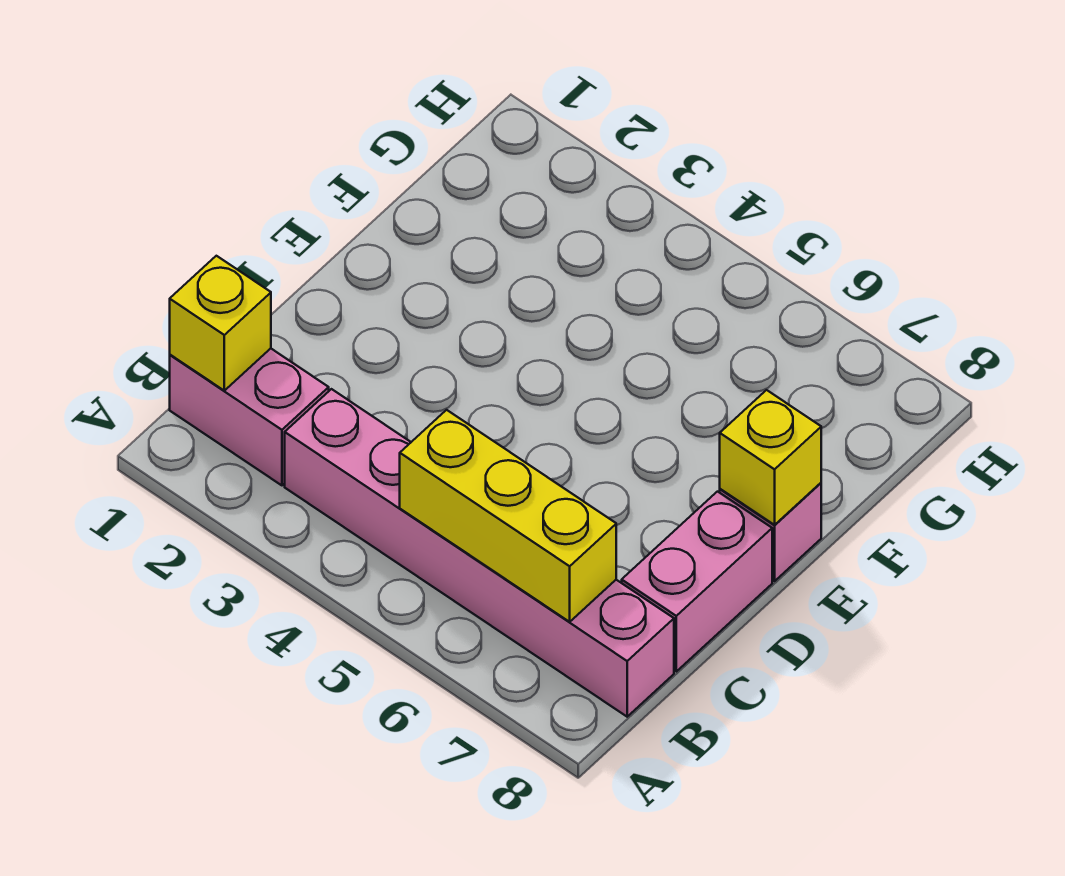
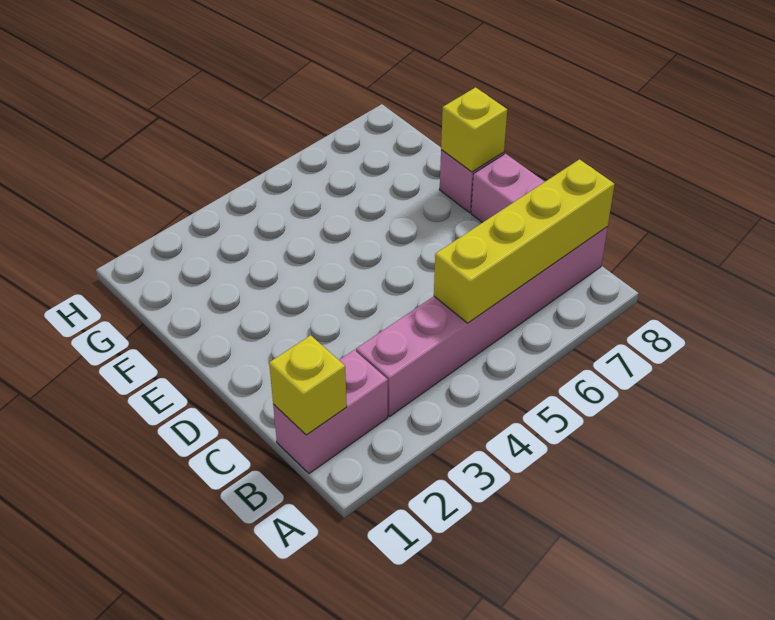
yellow 1x3 brick [400,410,616,622] -> yellow 1x4 brick [434,159,615,323]

